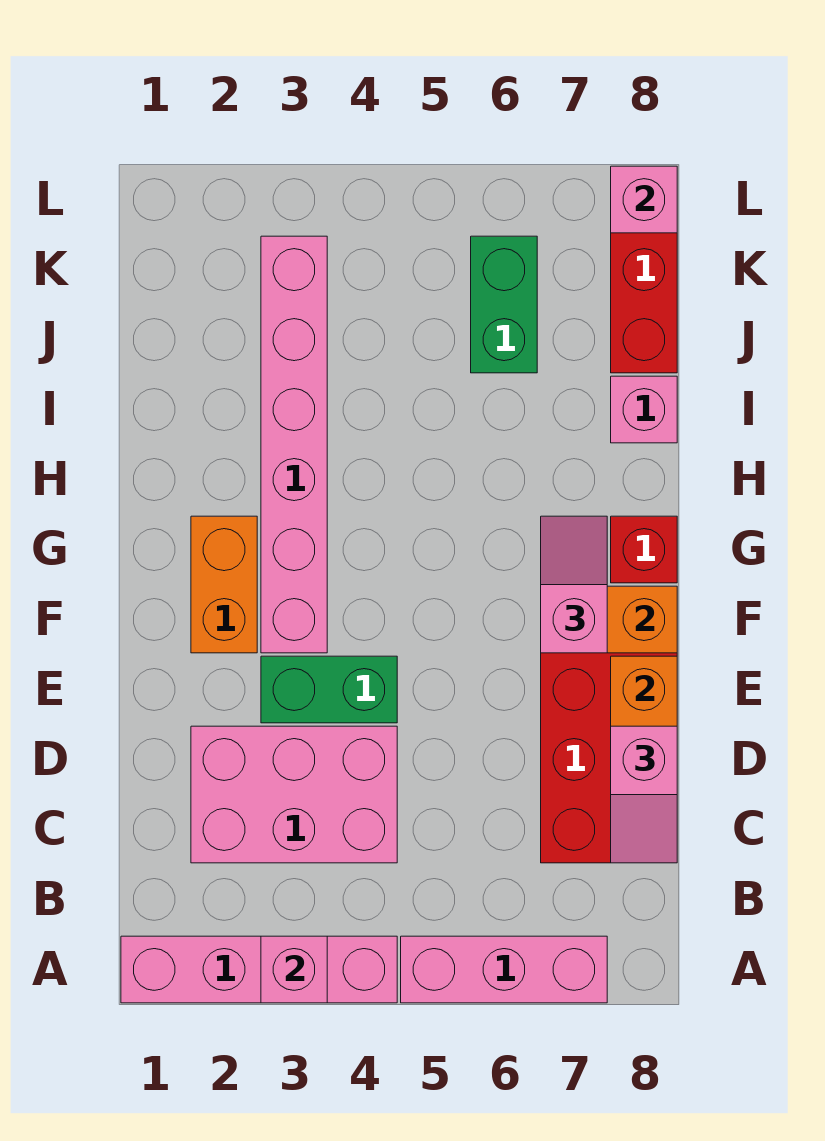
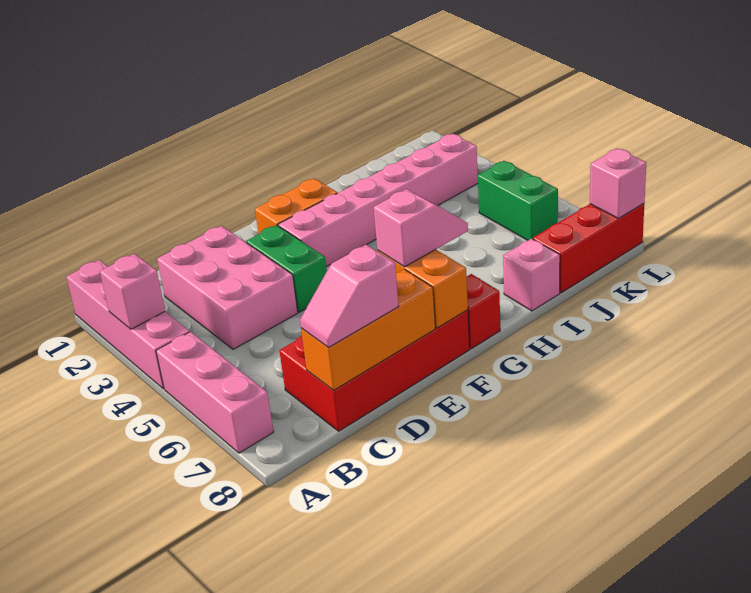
green 1x2 brick [471,236,537,373] -> green 1x2 brick turned to [478,161,558,240]

